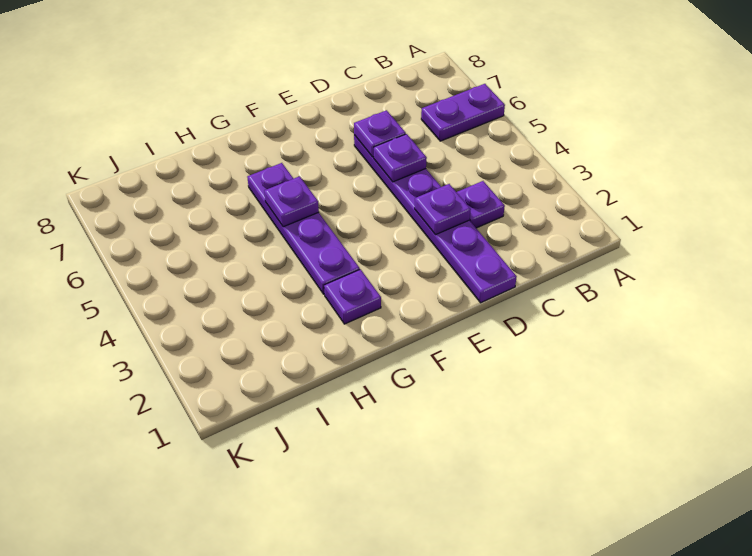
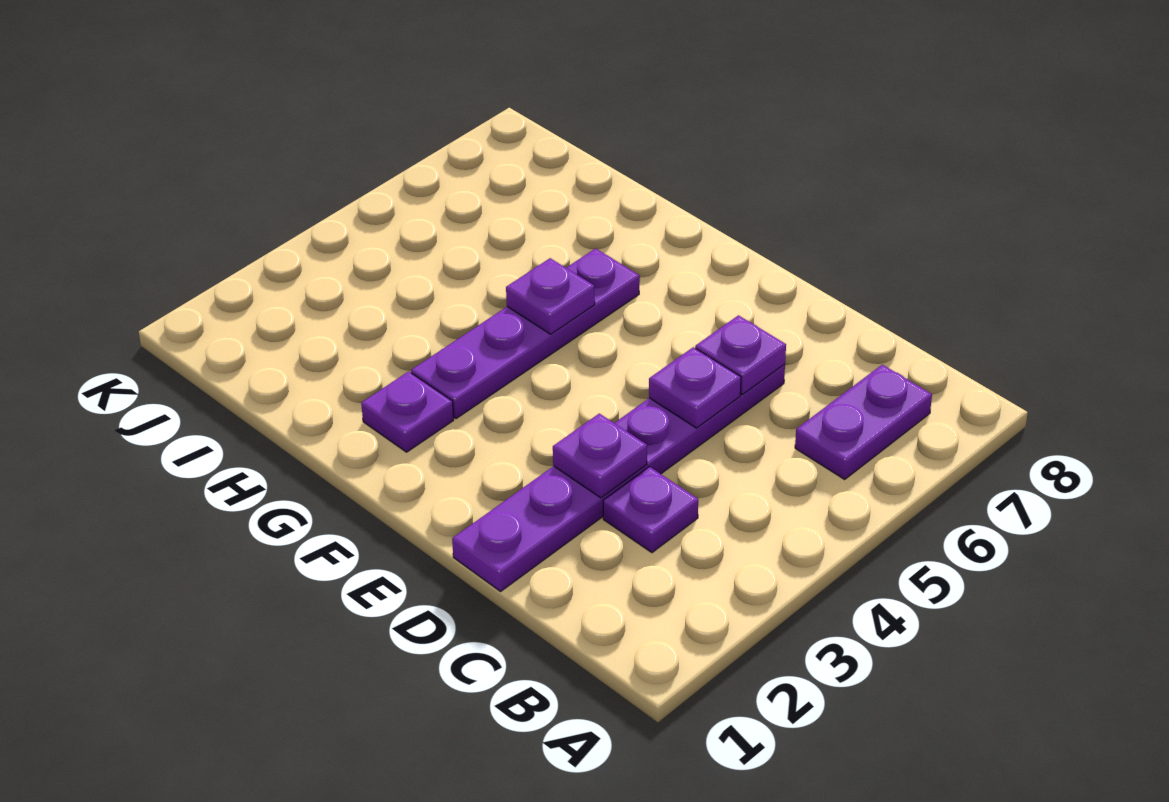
purple 1x2 plate [421,84,505,141] -> purple 1x2 plate turned to [795,365,932,479]

